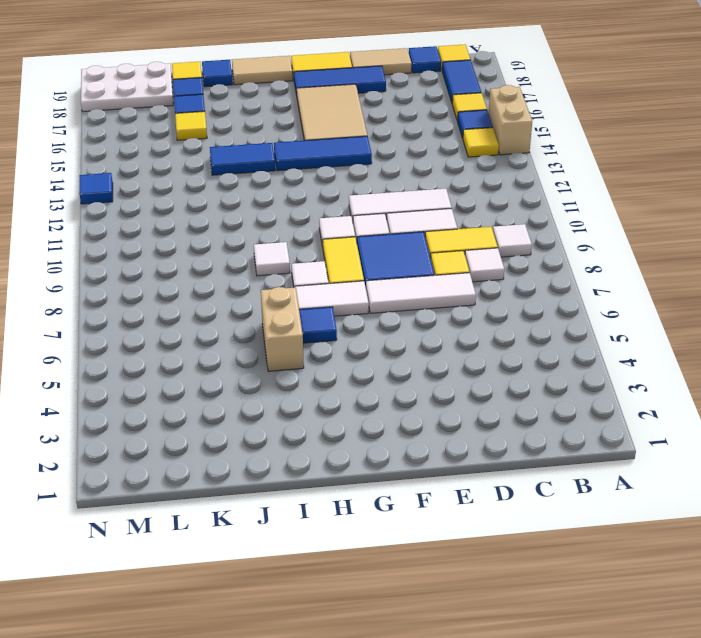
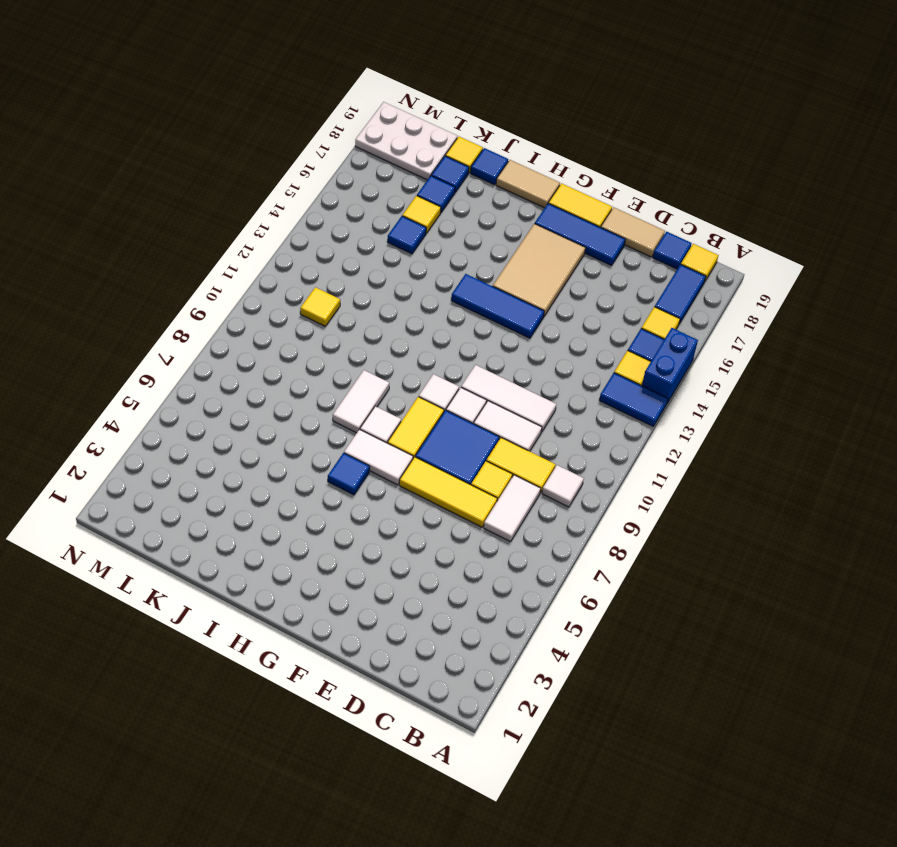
tan 1x2 brick [489,85,532,155] -> blue 1x2 brick [642,328,698,403]
white 1x1 tile [465,248,504,282] -> white 1x2 tile [484,475,541,542]
white 1x3 tile [366,273,476,313] -> yellow 1x3 tile [399,457,497,527]
tan 1x2 brick [261,287,304,371] -> none
white 1x1 tile [254,242,290,276] -> white 1x2 tile [333,370,389,433]
blue 1x2 tile [210,143,275,175] -> blue 1x2 tile moved to [599,373,668,426]
none -> yellow 1x1 tile [300,287,340,326]
blue 1x1 tile [79,173,113,204] -> blue 1x1 tile moved to [387,216,426,254]

